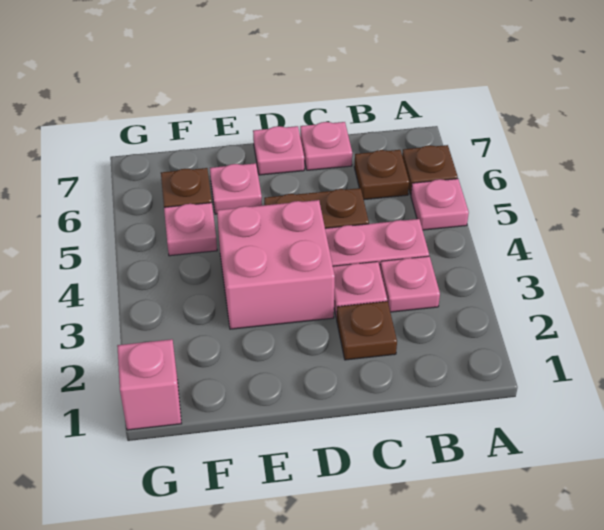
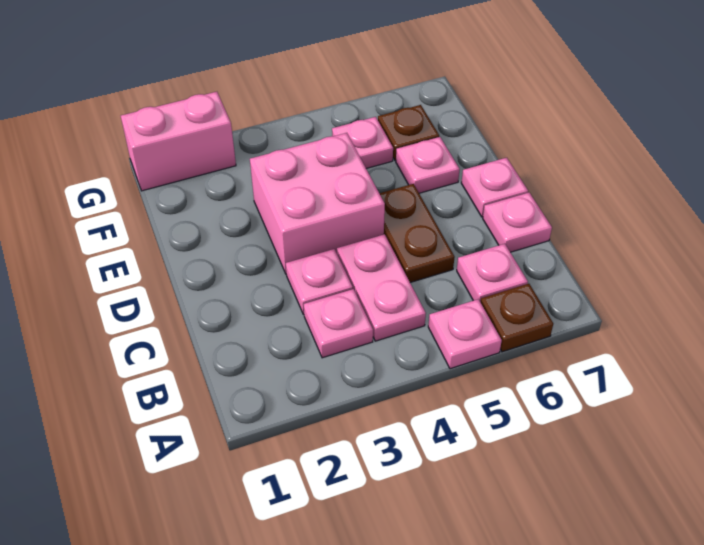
brown 1x1 plate [354,150,409,200] -> pink 1x1 plate [457,244,528,302]
brown 1x1 plate [337,301,397,360] -> none
pink 1x1 brick [117,339,182,430] -> pink 1x2 brick [121,92,236,191]

